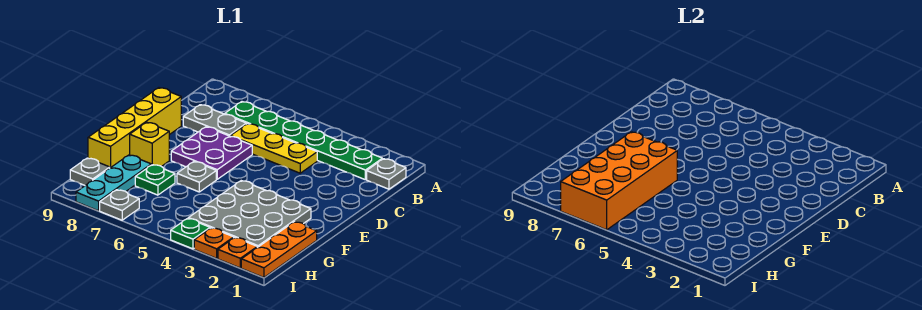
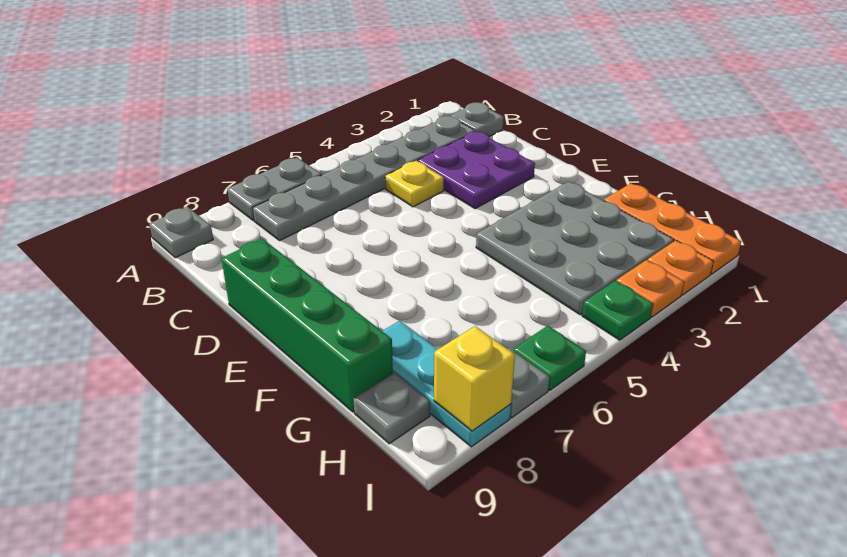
green 1x6 plate [225,102,382,180] -> grey 1x6 plate [253,116,475,241]
yellow 1x3 plate [231,124,317,173] -> yellow 1x1 plate [385,161,444,207]
grey 1x2 plate [183,105,246,136] -> grey 1x2 plate moved to [228,158,322,221]
purple 2x2 plate [171,127,252,179] -> purple 2x2 plate moved to [418,131,535,209]
yellow 1x4 brick [88,88,181,168] -> green 1x4 brick [221,238,393,412]
grey 1x1 plate [177,162,216,192] -> grey 1x1 plate moved to [149,207,213,258]
orange 2x4 brick [561,132,677,230] -> none
yellow 1x1 brick [130,122,169,166] -> yellow 1x1 brick moved to [434,326,515,431]
green 1x1 plate [135,164,175,195] -> green 1x1 plate moved to [513,326,586,390]

